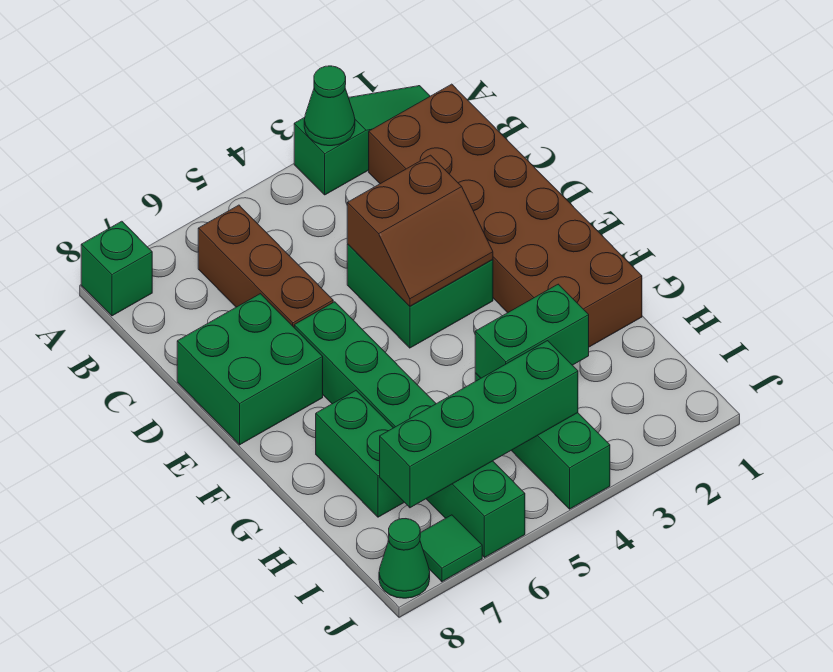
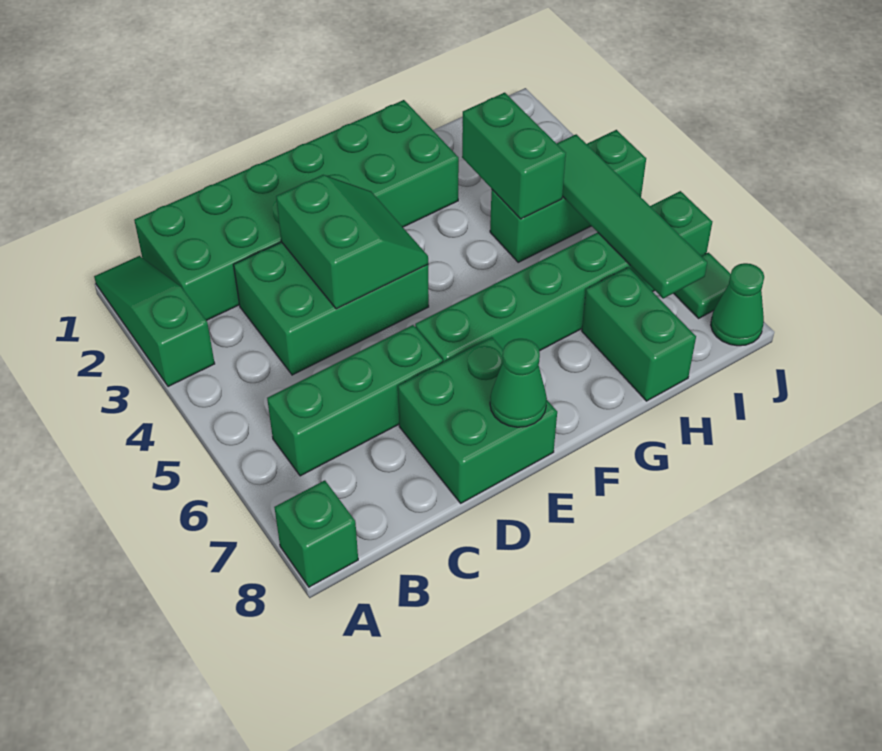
green 1x1 cone [304,66,355,146] -> green 1x1 cone moved to [490,339,547,427]
brown 2x6 brick [369,84,642,347] -> green 2x6 brick [134,100,459,321]
brown 1x3 brick [198,205,333,327] -> green 1x3 brick [267,325,443,476]
green 2x2 brick [347,244,493,348] -> green 2x3 brick [234,242,429,375]
brown 2x2 slope [347,155,493,306] -> green 2x2 slope [276,175,428,309]
green 1x2 brick [316,391,404,517] -> green 1x2 brick turned to [582,267,696,401]
green 1x4 brick [380,341,578,508] -> green 1x4 tile [557,134,707,299]

